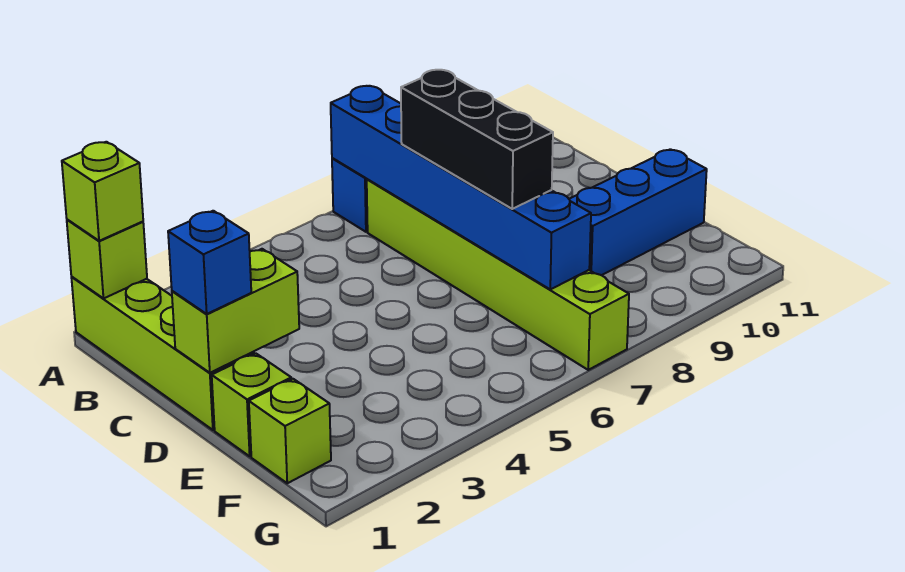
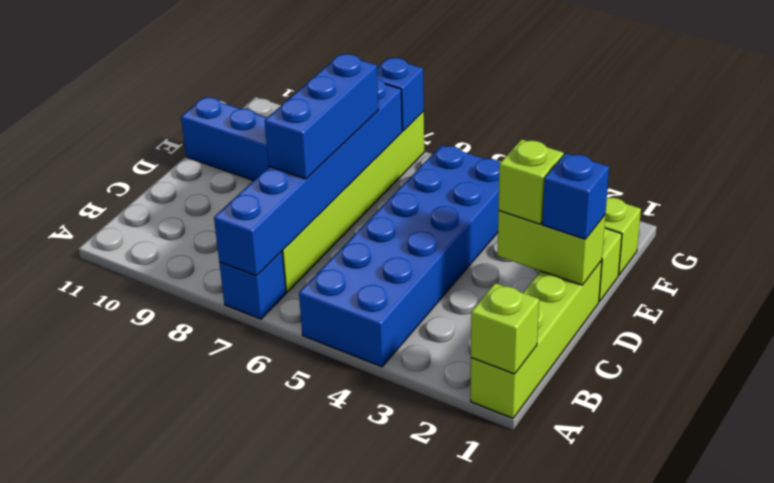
lime 1x1 brick [62,142,143,241] -> lime 1x1 brick moved to [499,139,564,224]
none -> blue 2x6 brick [299,145,500,367]
black 1x3 brick [401,70,553,209] -> blue 1x3 brick [265,54,378,179]
none -> blue 1x1 brick [377,58,424,131]

